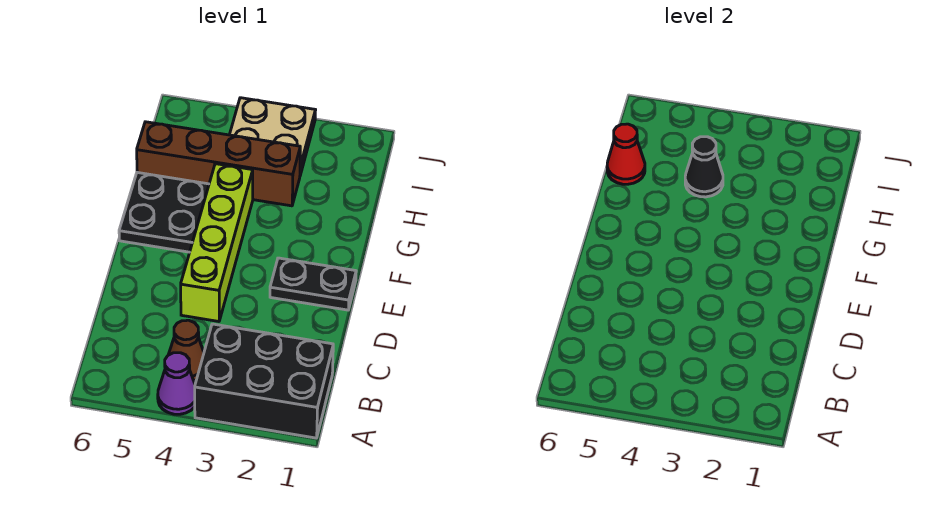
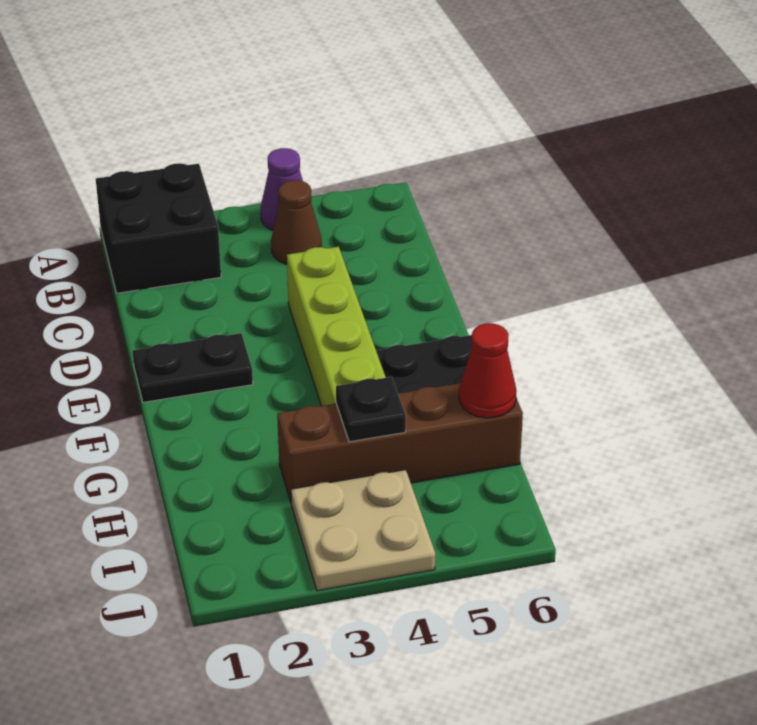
black 2x3 brick [195,324,333,438] -> black 2x2 brick [96,163,221,293]
black 1x1 cone [685,137,723,197] -> black 1x1 plate [336,377,406,442]

